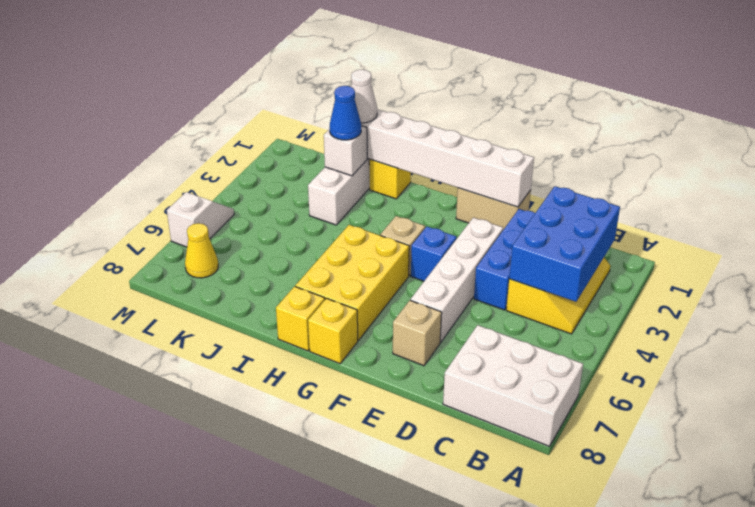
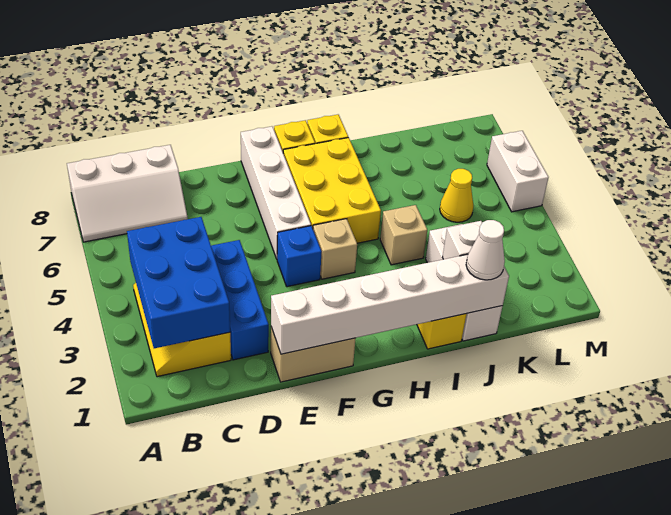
white 2x3 brick [443,325,583,446] -> white 2x3 slope [67,145,188,242]
white 1x4 brick [410,218,503,342] -> white 1x4 brick moved to [241,126,311,259]
tan 1x1 brick [393,300,442,366] -> tan 1x1 brick moved to [380,205,427,265]
blue 1x1 cone [330,86,361,140] -> none
yellow 1x1 cone [185,223,218,278] -> yellow 1x1 cone moved to [440,169,473,222]
white 1x2 slope [167,192,234,247] -> white 1x2 brick [487,131,549,212]

